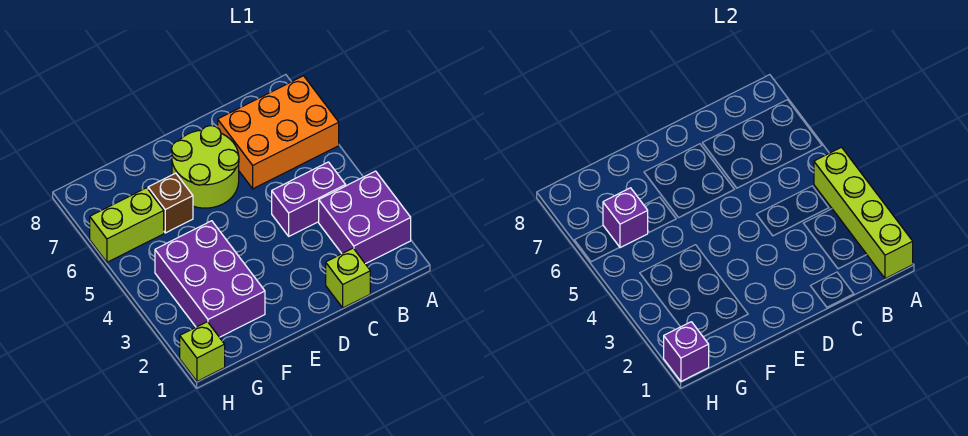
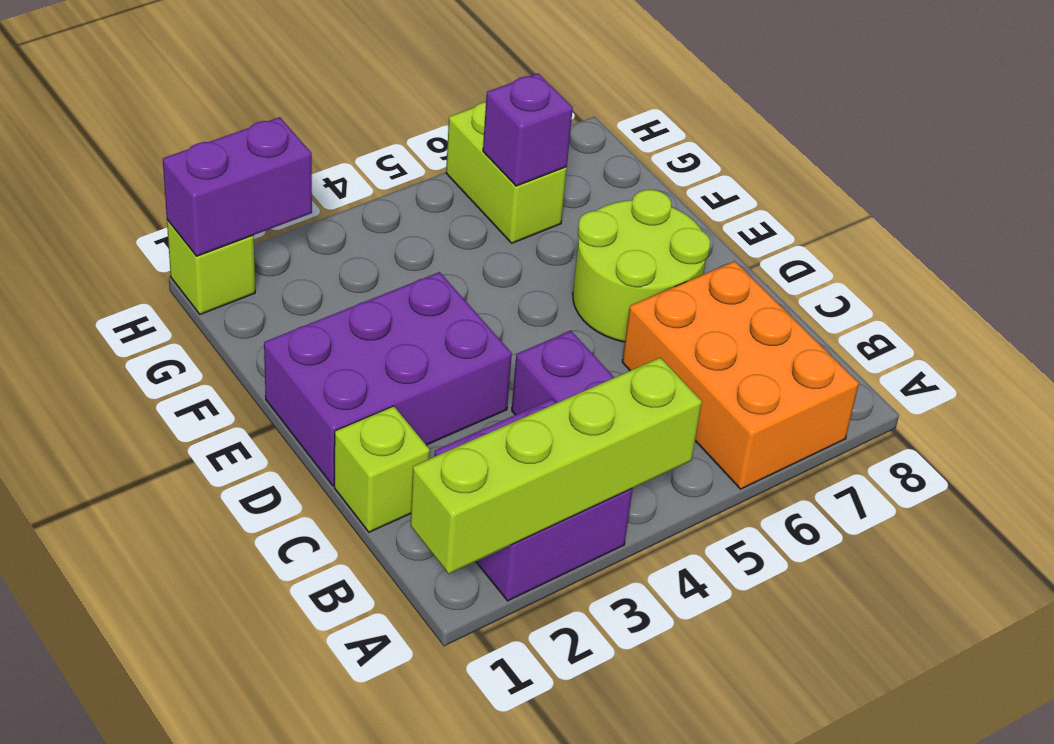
purple 2x3 brick [155,221,265,337] -> purple 2x3 brick moved to [264,272,512,486]
brown 1x1 brick [148,173,193,233] -> none
purple 1x1 brick [664,322,709,381] -> purple 1x2 brick [163,117,312,256]

